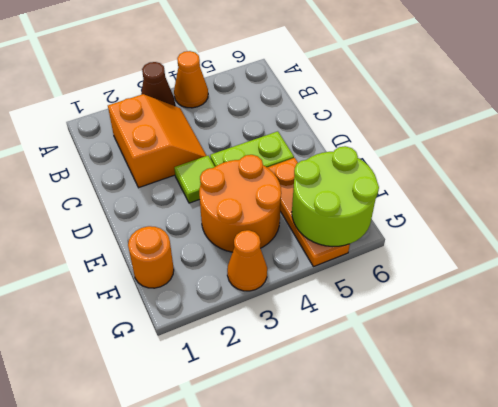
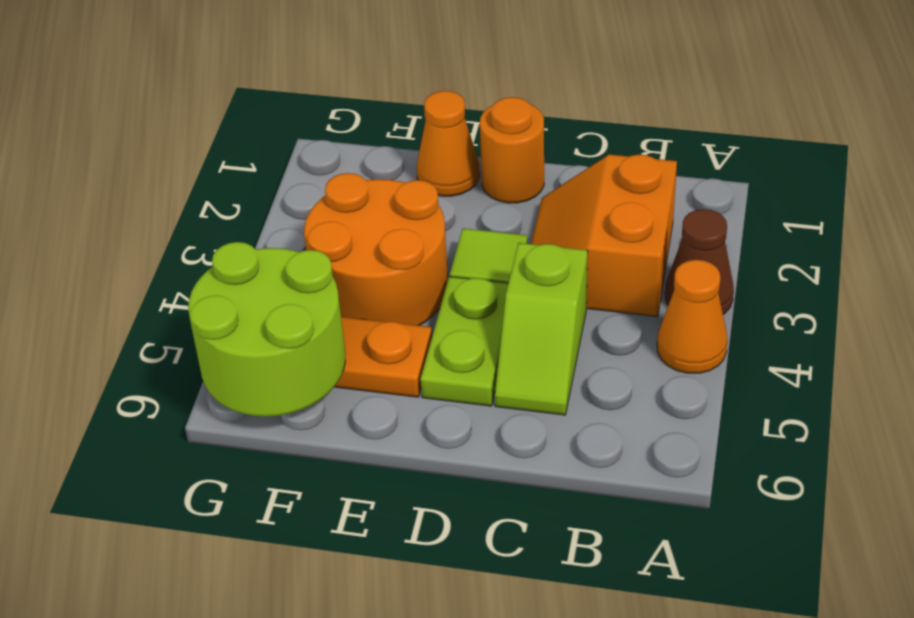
orange 2x2 slope [108,94,207,188] -> orange 2x2 slope turned to [531,155,677,317]
none -> lime 1x2 slope [495,243,588,415]
orange 1x1 round brick [128,226,174,288] -> orange 1x1 round brick moved to [480,97,544,203]
orange 1x1 cone [227,230,267,291] -> orange 1x1 cone moved to [417,91,479,196]

